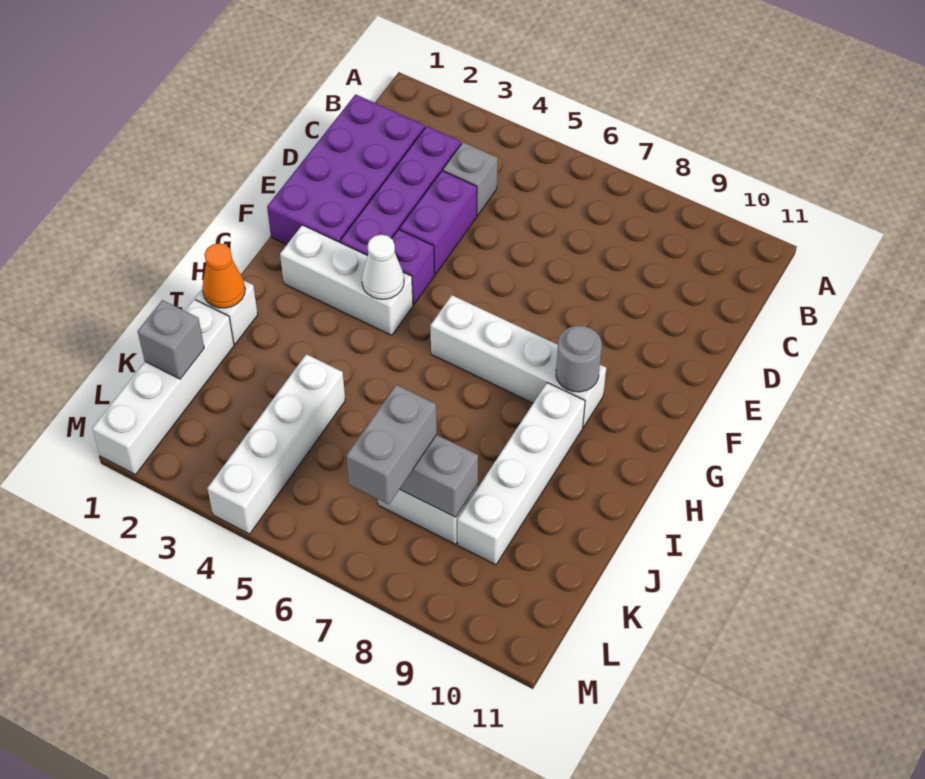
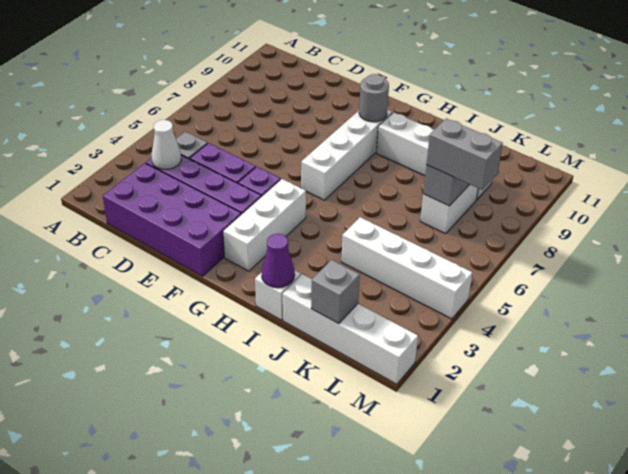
white 1x1 cone [362,235,404,299] -> white 1x1 cone moved to [151,120,181,169]
orange 1x1 cone [202,243,245,308] -> purple 1x1 cone [262,234,295,288]

